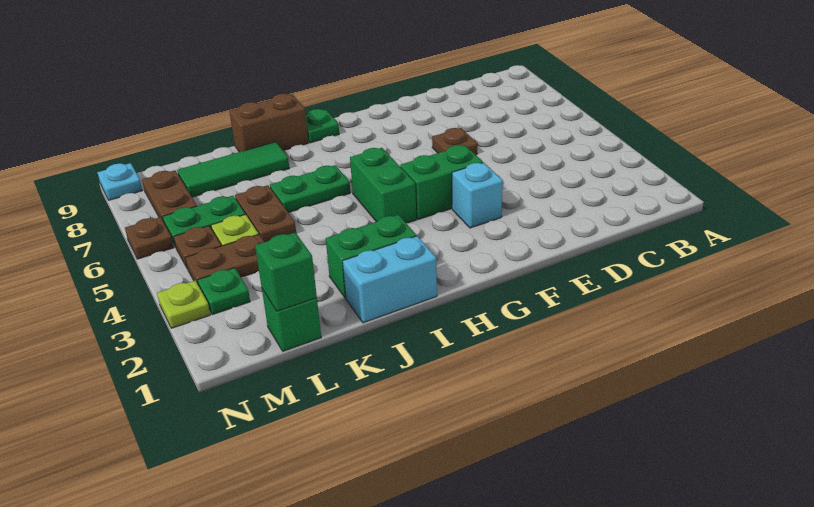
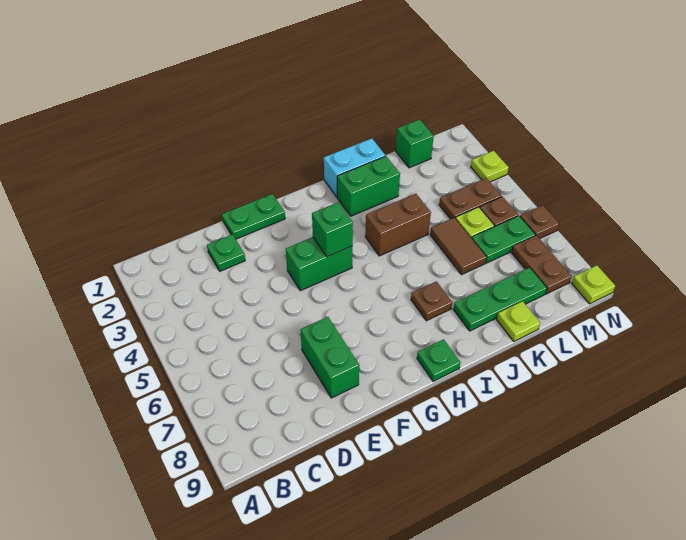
brown 1x1 plate [432,128,477,155] -> brown 1x1 plate moved to [411,281,452,321]
cyan 1x1 brick [452,163,503,228] -> none
green 1x2 brick [350,148,416,223] -> green 1x2 brick moved to [300,317,359,398]
green 1x2 plate [270,165,350,213] -> green 1x2 plate moved to [222,194,285,239]
brown 1x2 brick [230,94,308,152] -> brown 1x2 brick moved to [365,194,431,256]
green 1x3 tile [177,142,289,197] -> green 1x3 plate [453,267,547,331]
brown 1x2 plate [235,185,296,242] -> brown 1x2 tile [430,218,486,275]
none -> lime 1x1 plate [497,301,540,341]
green 1x1 brick [255,233,317,311] -> green 1x1 brick moved to [312,202,353,257]
green 1x1 plate [198,268,250,315] -> green 1x1 plate moved to [207,234,245,271]
cyan 1x1 plate [97,163,142,200] -> lime 1x1 plate [572,265,615,304]

